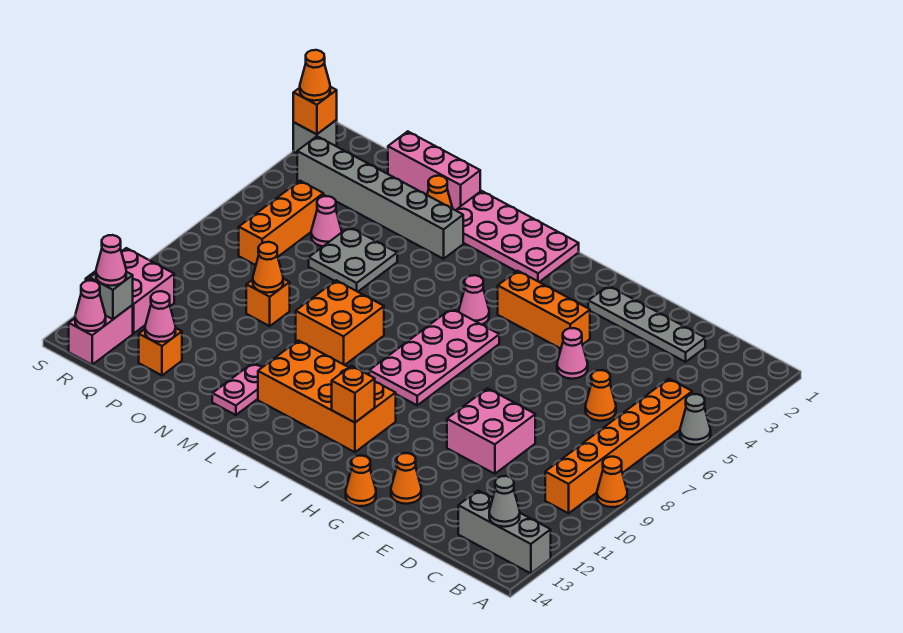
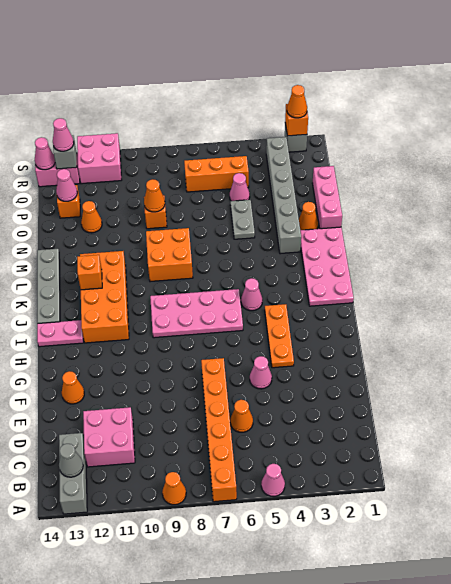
grey 1x1 cone [680,394,711,445] -> pink 1x1 cone [261,464,285,496]
orange 1x6 brick [545,379,692,513] -> orange 1x6 brick turned to [201,358,237,502]
grey 1x4 plate [588,286,705,362] -> grey 1x4 plate moved to [37,249,60,323]
pink 2x2 brick [447,388,535,474] -> pink 2x2 brick moved to [83,407,135,467]
orange 1x3 brick [498,271,590,349] -> orange 1x3 plate [265,304,294,368]
orange 1x1 cone [346,456,376,506] -> orange 1x1 cone moved to [81,201,102,233]
orange 1x1 brick [332,366,375,423] -> orange 1x1 brick moved to [77,255,102,290]
pink 1x2 plate [212,363,262,415] -> pink 1x2 plate moved to [37,320,83,347]
grey 2x2 plate [309,227,397,292] -> grey 1x2 plate [230,200,255,239]

